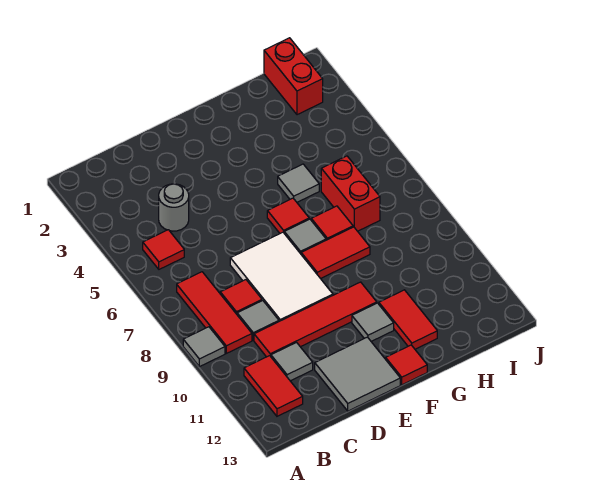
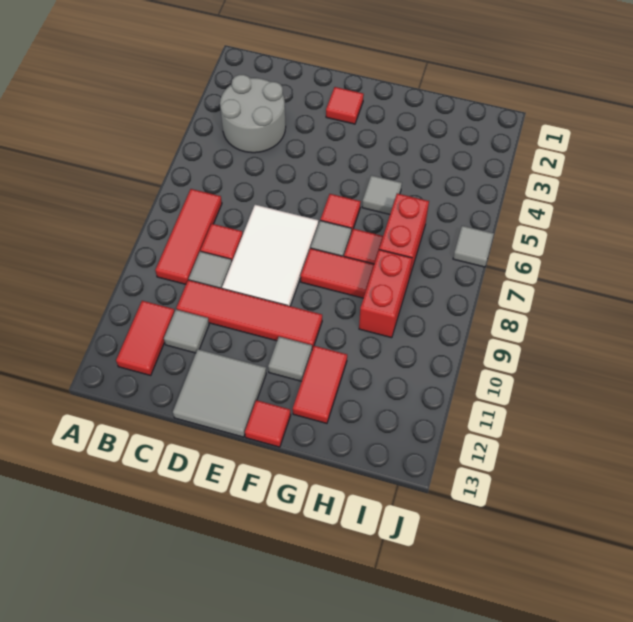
grey 1x1 tile [183,327,225,367] -> grey 1x1 tile moved to [453,226,494,267]
red 1x1 tile [143,230,184,269] -> red 1x1 tile moved to [326,87,364,124]
grey 1x1 round brick [159,184,189,231] -> grey 2x2 round brick [220,75,286,153]
red 1x2 brick [264,38,323,115] -> red 1x2 brick moved to [359,250,412,338]

